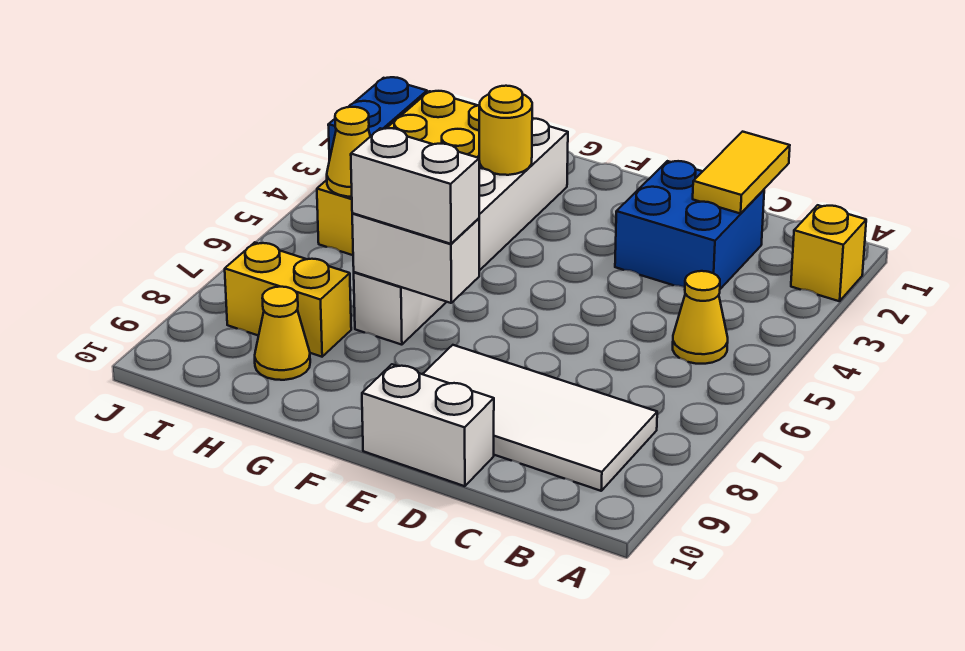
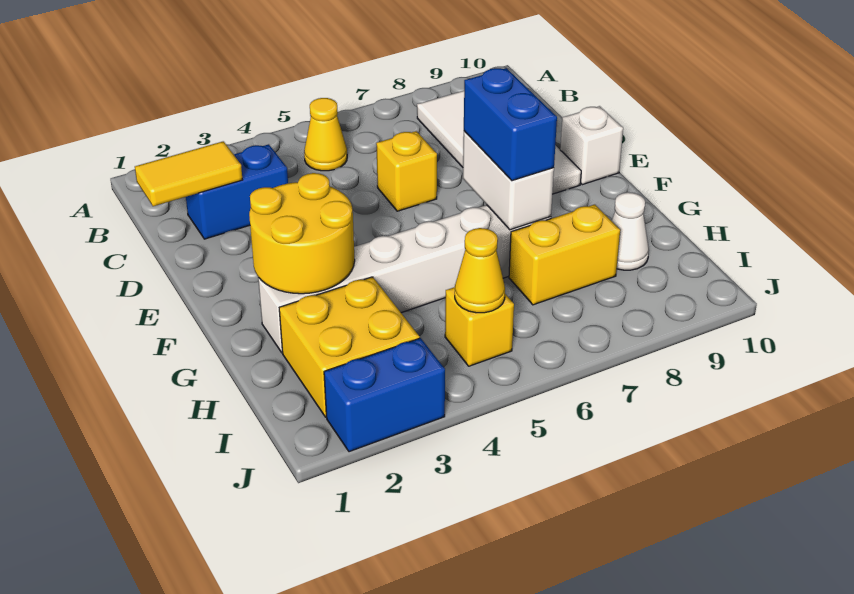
yellow 1x1 brick [791,205,866,301] -> yellow 1x1 brick moved to [376,131,437,211]
blue 2x2 brick [615,161,764,289] -> blue 1x2 brick [186,144,288,239]
white 1x2 brick [362,364,494,486] -> white 1x1 brick [560,106,623,185]
white 1x2 brick [351,128,479,244] -> blue 1x2 brick [464,68,557,181]
yellow 1x1 round brick [479,86,532,175] -> yellow 2x2 round brick [249,173,355,294]
yellow 1x2 brick [225,242,351,357] -> yellow 1x2 brick turned to [509,204,620,305]
yellow 1x1 cone [255,287,310,380] -> white 1x1 cone [612,192,649,270]

